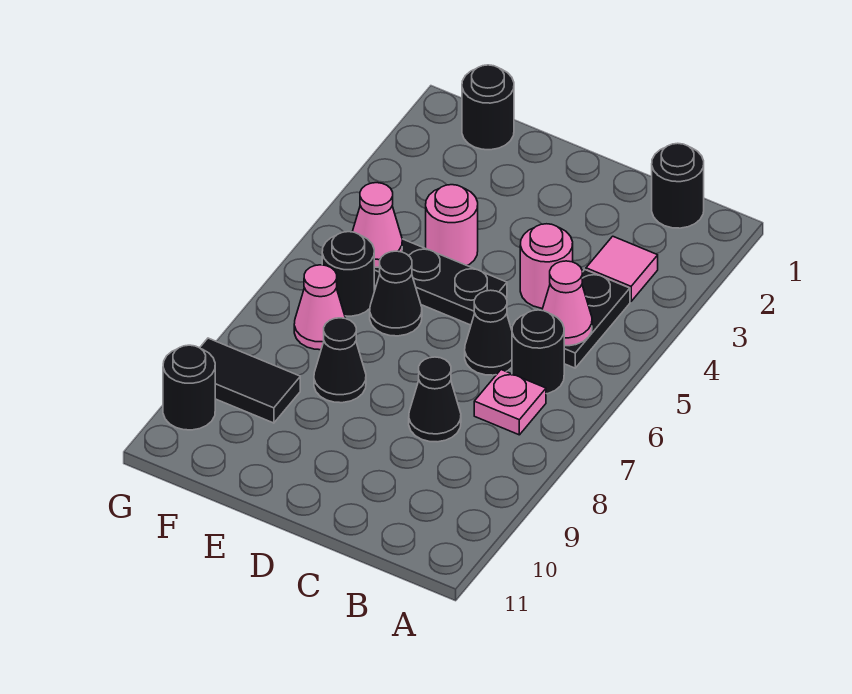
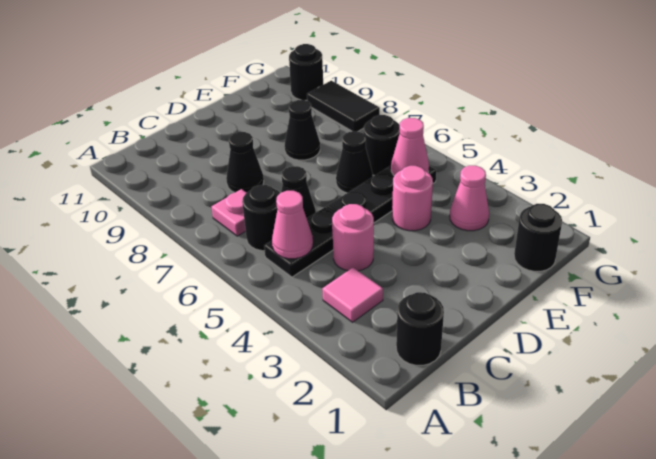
black 1x2 plate [564,270,630,368] -> black 1x2 plate turned to [264,207,334,277]
pink 1x1 cone [294,265,346,350] -> pink 1x1 cone moved to [450,166,489,231]
black 1x2 tile [200,338,300,423] -> black 1x2 tile turned to [307,81,380,131]

